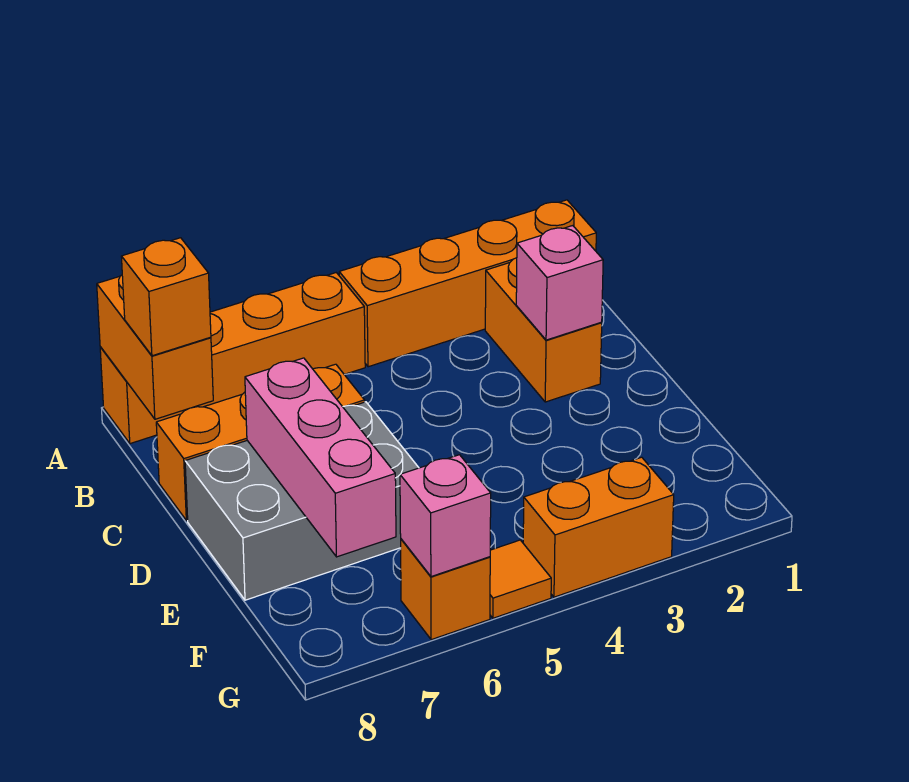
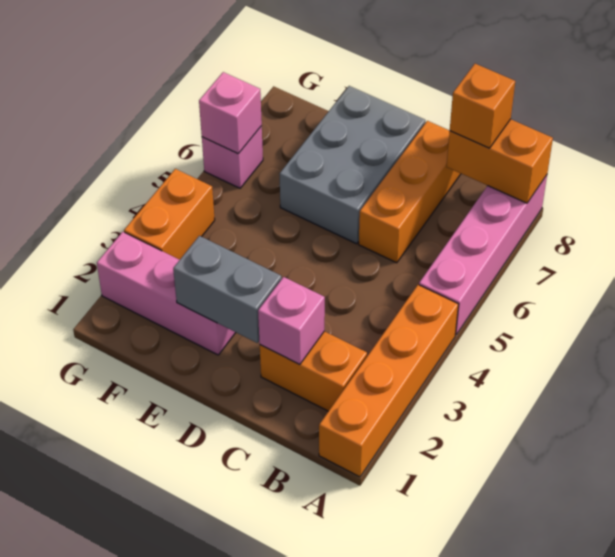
orange 1x4 brick [100,273,365,444] -> pink 1x4 brick [419,175,547,335]
none -> grey 1x2 brick [173,236,282,343]
pink 1x3 brick [245,358,396,557] -> pink 1x3 brick moved to [97,232,236,355]
orange 1x1 tile [490,540,551,618] -> none
orange 1x1 brick [401,539,490,640] -> pink 1x1 brick [202,126,263,188]

